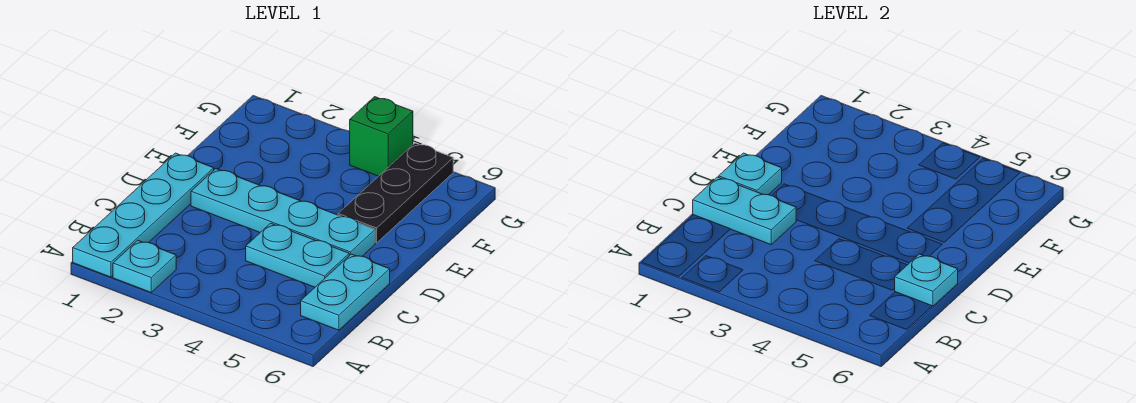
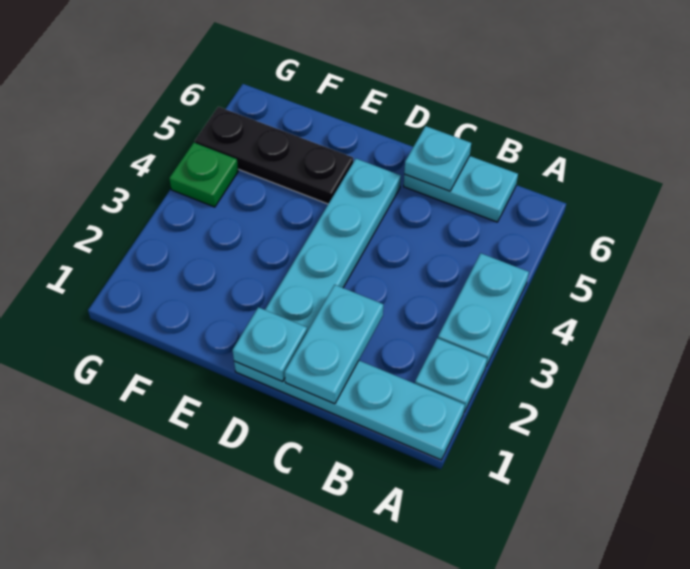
cyan 1x2 plate [246,223,349,287] -> cyan 1x2 plate moved to [438,253,529,366]
green 1x1 brick [350,97,413,176] -> green 1x1 plate [169,143,238,207]

